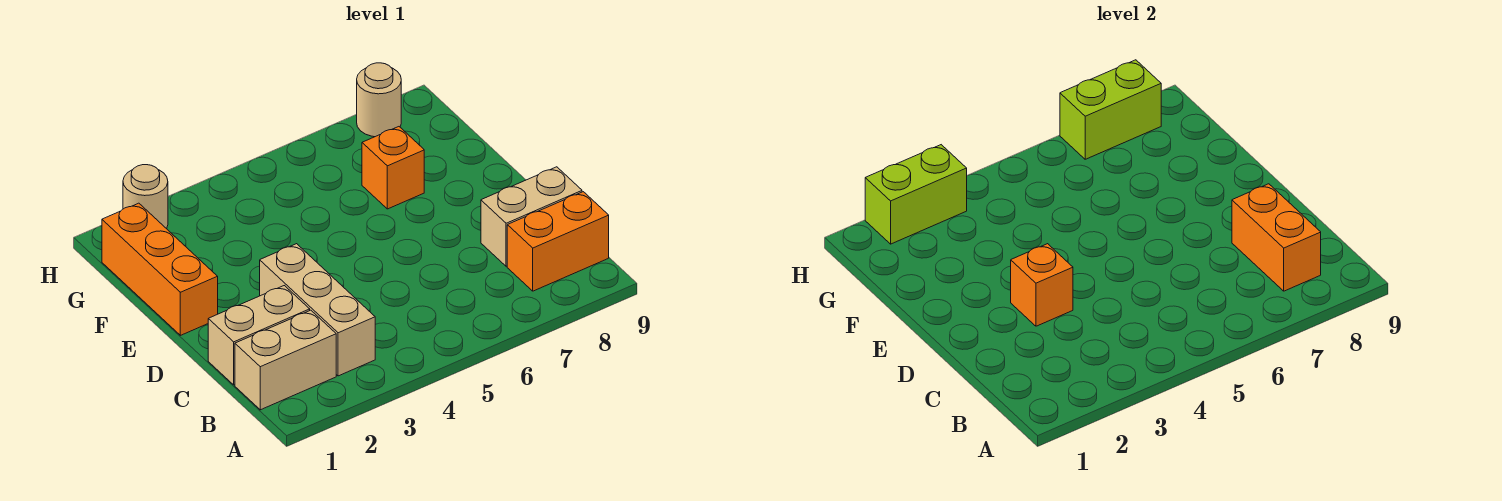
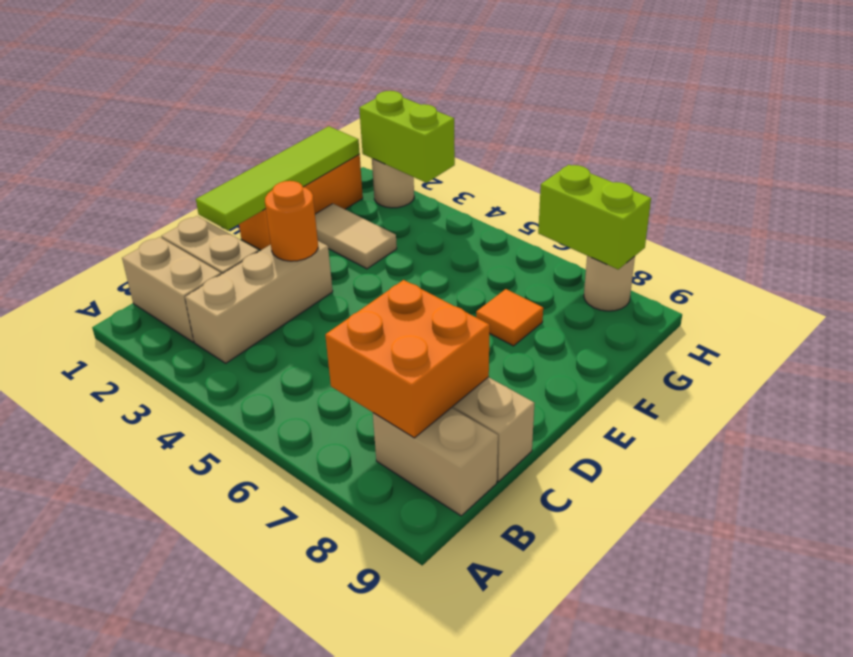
orange 1x2 brick [507,192,609,291] -> tan 1x2 brick [373,408,498,516]
orange 1x2 brick [1232,184,1321,291] -> orange 2x2 brick [325,280,490,438]
none -> lime 1x4 tile [196,126,360,230]
orange 1x1 brick [1011,244,1073,326] -> orange 1x1 round brick [265,181,318,261]
none -> tan 1x2 tile [315,204,397,269]
orange 1x1 brick [362,127,424,209] -> orange 1x1 tile [476,289,543,346]

